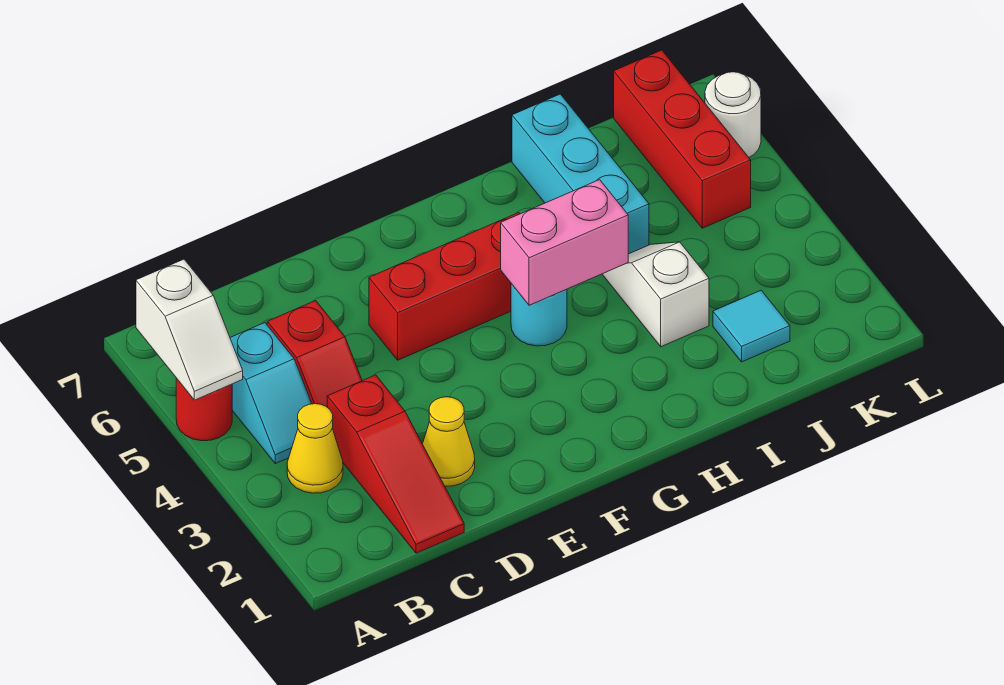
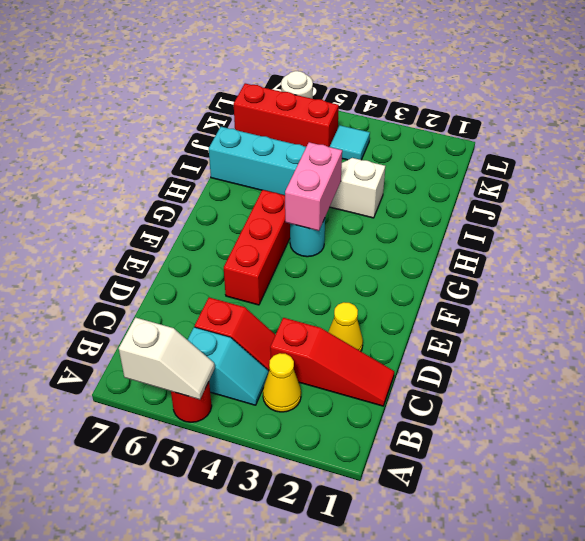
cyan 1x1 tile [713,290,790,362] -> cyan 1x1 tile moved to [330,125,370,160]

